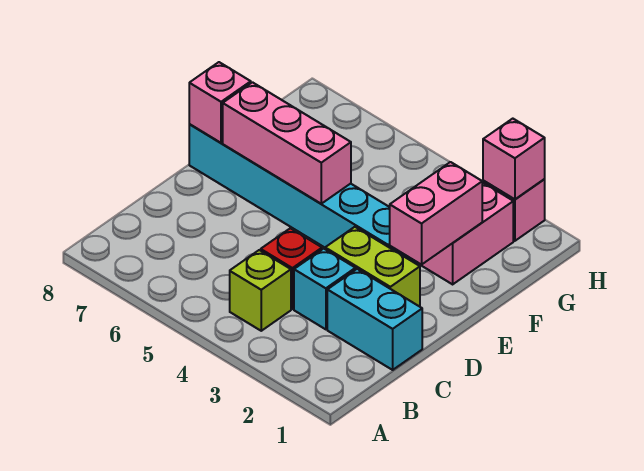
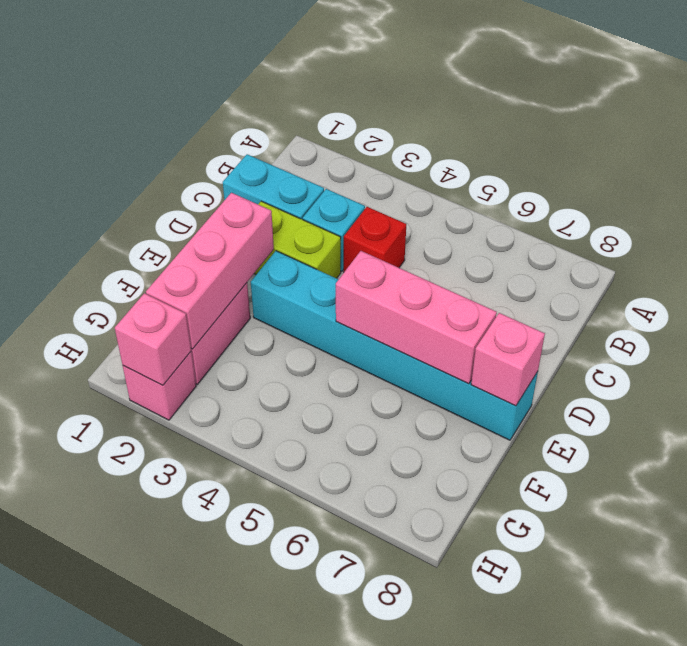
lime 1x1 brick [230,250,291,331] -> none
pink 1x2 brick [390,162,482,265] -> pink 1x3 brick [146,193,274,349]

